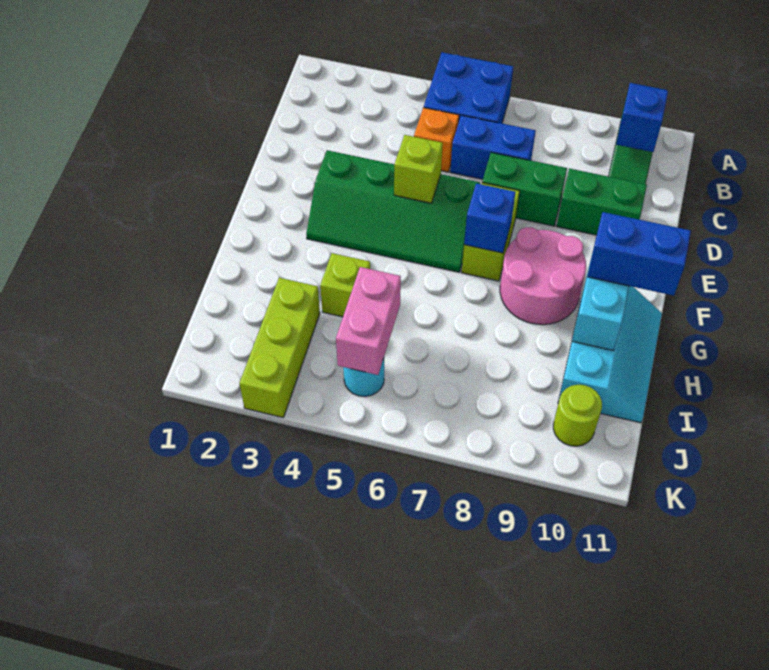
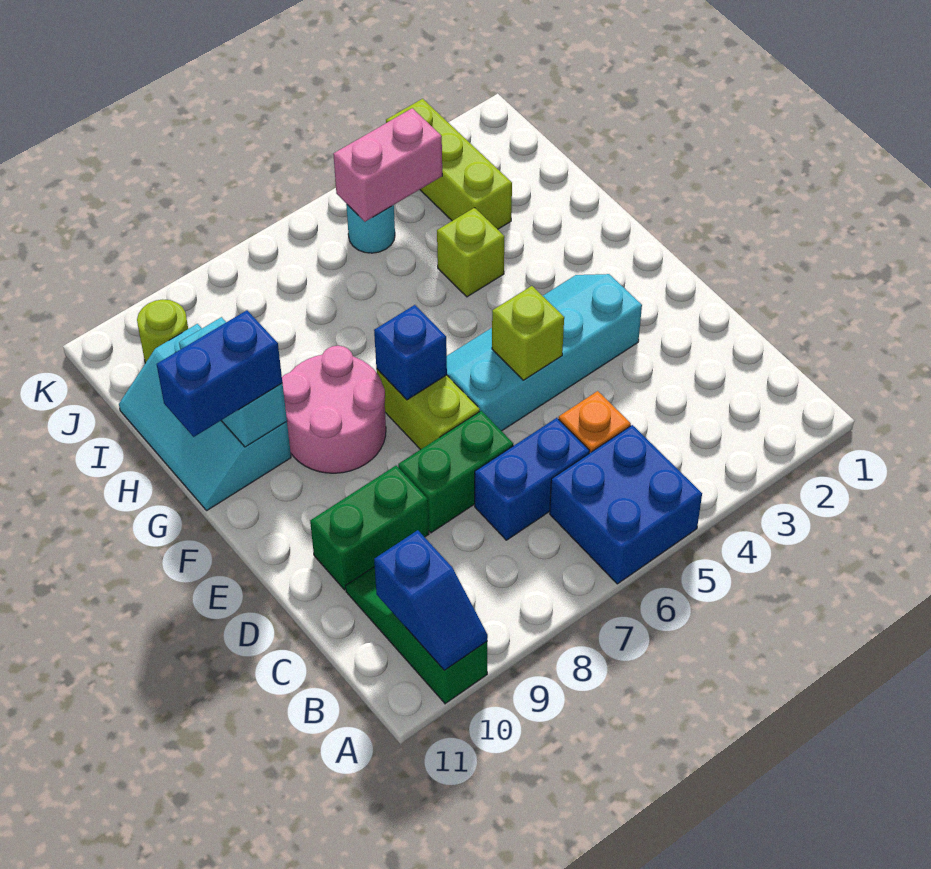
green 2x4 slope [306,150,480,272] -> cyan 2x4 slope [447,274,642,431]
pink 1x2 brick [336,267,401,375] -> pink 1x2 brick turned to [333,108,442,222]

